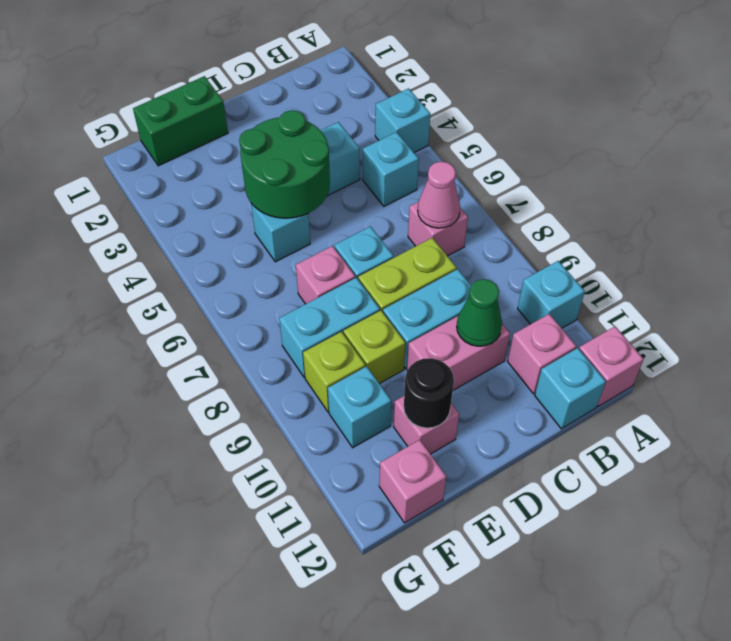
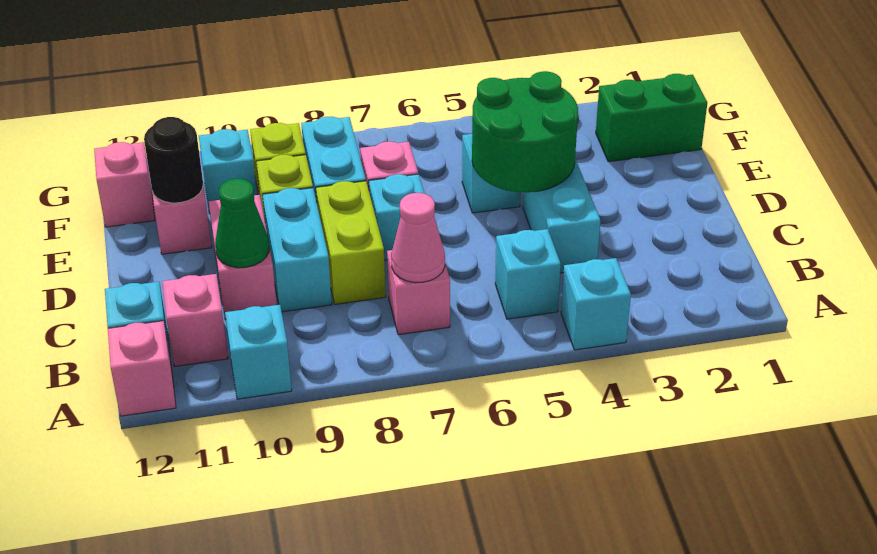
green 1x2 brick [133,76,228,166] -> green 1x2 brick turned to [596,74,707,162]

